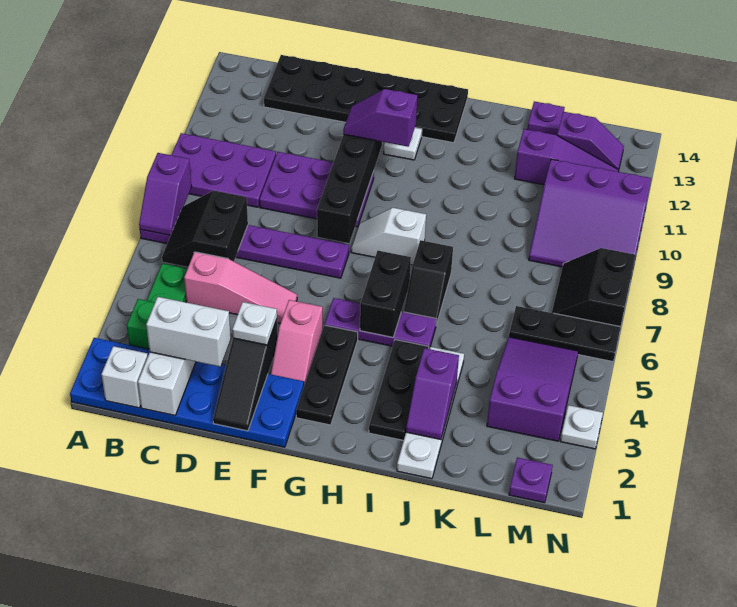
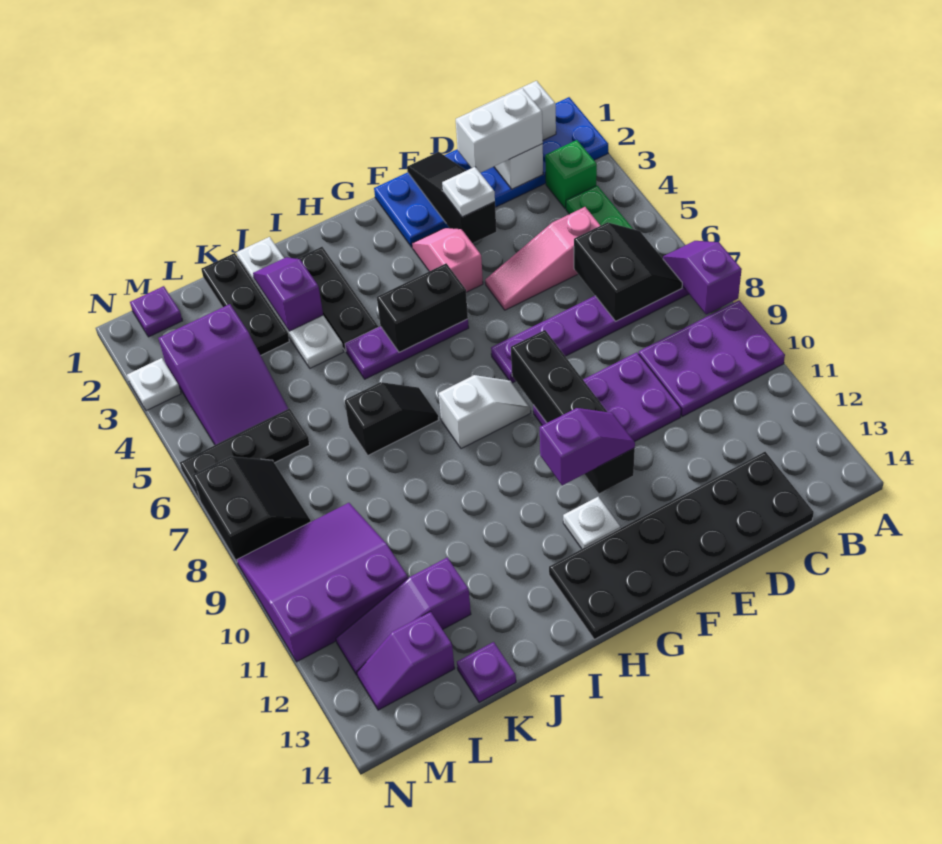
black 1x3 plate [296,325,358,425] -> black 1x3 plate moved to [202,253,289,355]
black 1x2 brick [360,251,411,337] -> black 1x2 brick turned to [377,263,468,352]
black 1x2 slope [404,240,453,325] -> black 1x2 slope turned to [345,382,438,455]

